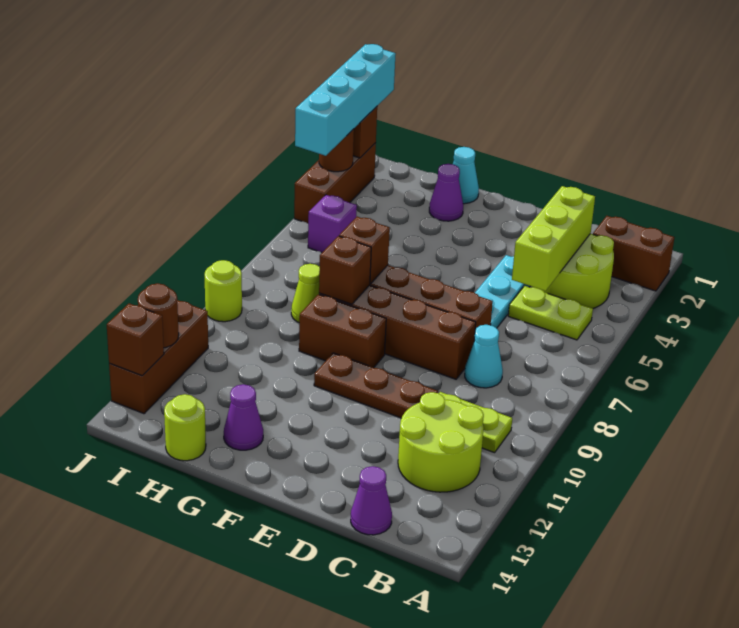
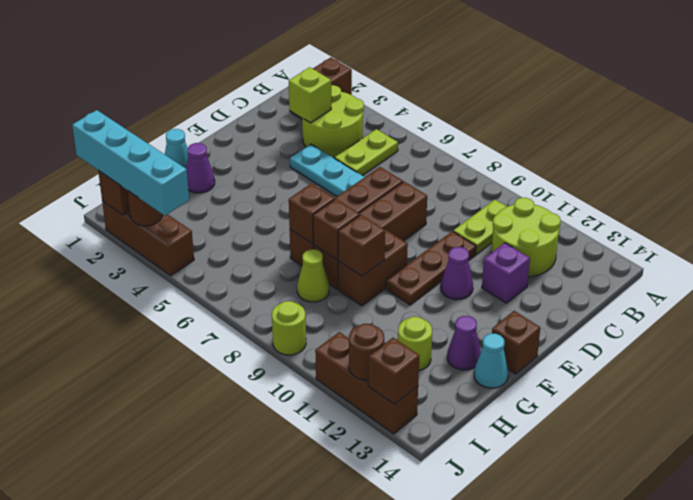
lime 1x3 brick [512,186,595,291] -> lime 1x1 brick [289,67,331,123]
cyan 1x1 cone [465,325,503,388] -> cyan 1x1 cone moved to [474,334,508,388]
purple 1x1 cone [351,466,392,535] -> purple 1x1 cone moved to [441,247,473,300]
none -> brown 1x1 brick [492,311,540,374]
none -> brown 1x1 brick [338,215,385,276]
lime 1x1 round brick [164,394,206,461] -> lime 1x1 round brick moved to [398,317,432,370]
purple 1x1 brick [308,195,357,253] -> purple 1x1 brick moved to [482,243,530,303]

